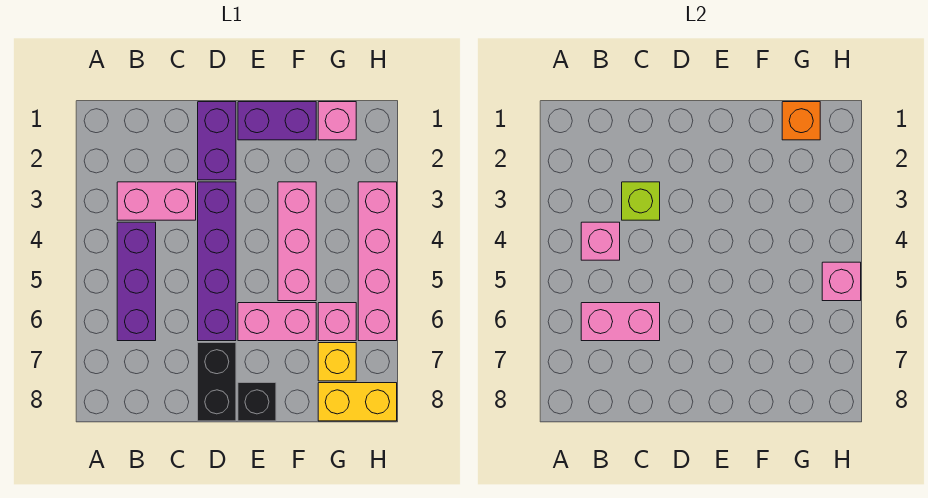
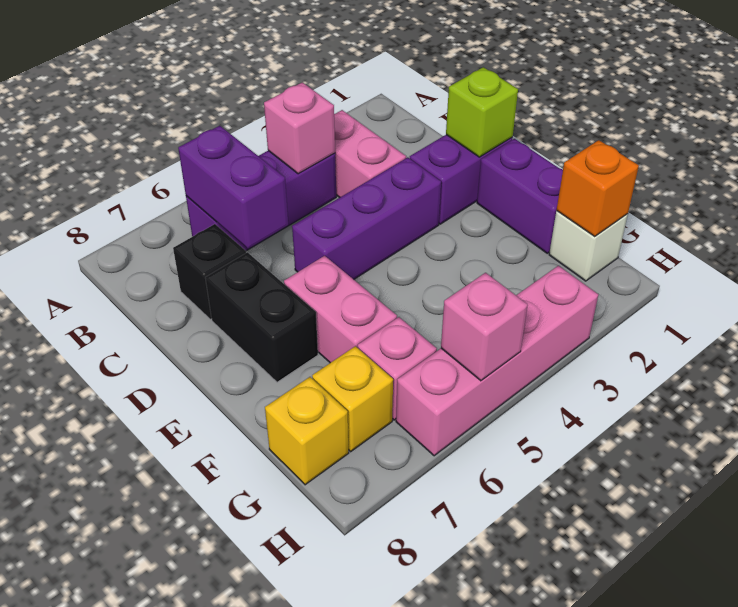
pink 1x2 brick [581,303,660,341] -> purple 1x2 brick [178,126,288,249]
lime 1x1 brick [622,182,660,220] -> lime 1x1 brick moved to [446,67,518,157]
purple 1x4 brick [198,182,236,341] -> purple 1x3 brick [292,157,441,279]
black 1x2 brick [198,343,236,421] -> black 1x2 brick turned to [205,252,318,382]
black 1x1 brick [238,383,276,421] -> black 1x1 brick moved to [173,224,246,319]
pink 1x3 brick [278,182,316,301] -> none
pink 1x1 brick [318,102,356,140] -> white 1x1 brick [549,211,628,281]
yellow 1x2 brick [318,383,397,421] -> yellow 1x1 brick [265,377,349,485]

